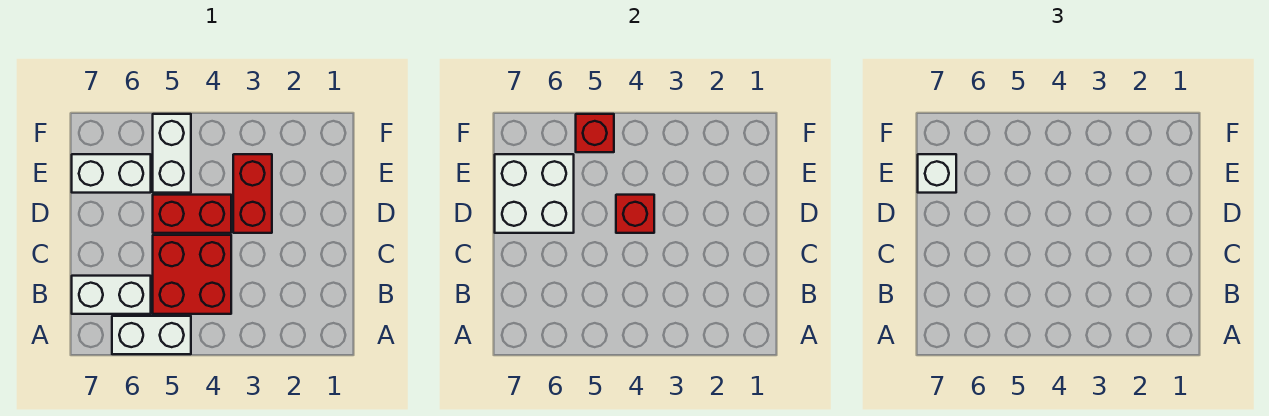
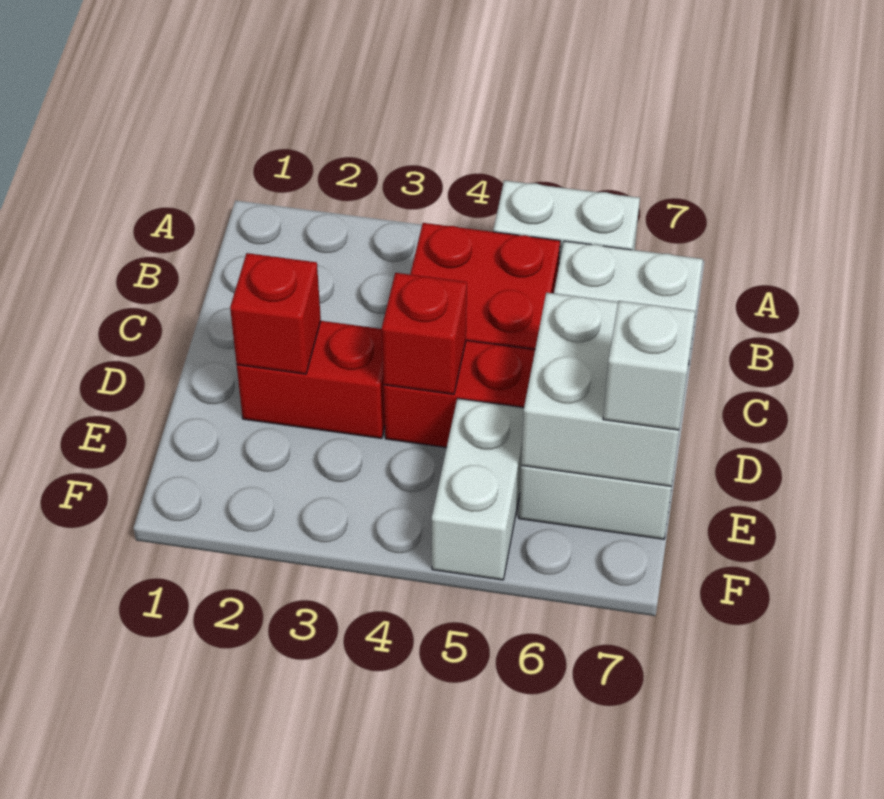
red 1x2 brick [233,154,272,233] -> red 1x2 brick turned to [237,321,385,439]
red 1x1 brick [576,114,614,152] -> red 1x1 brick moved to [230,253,321,374]

